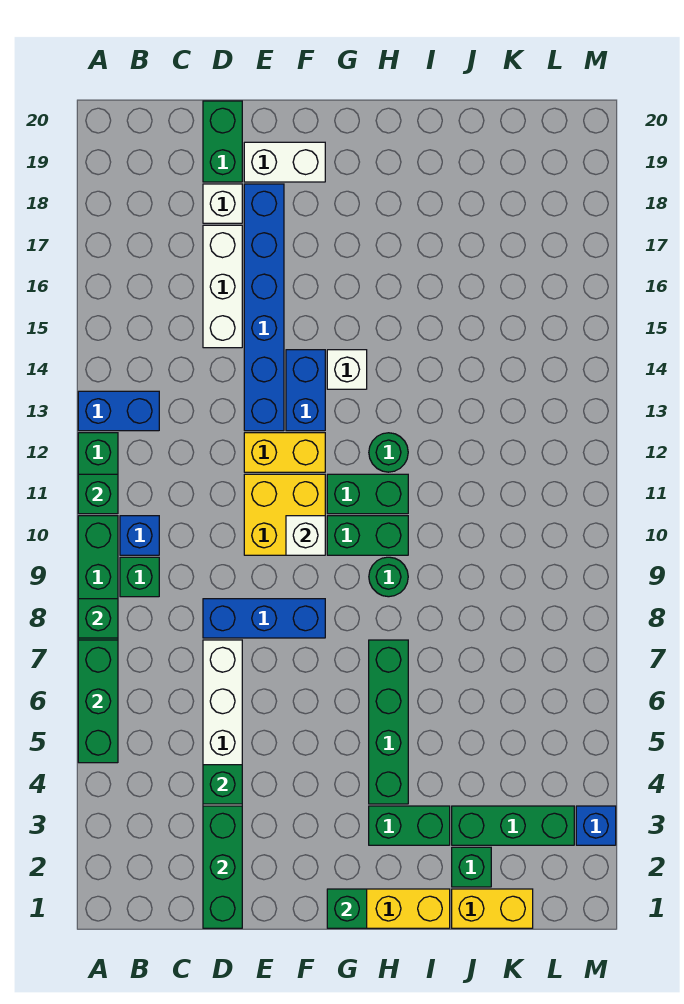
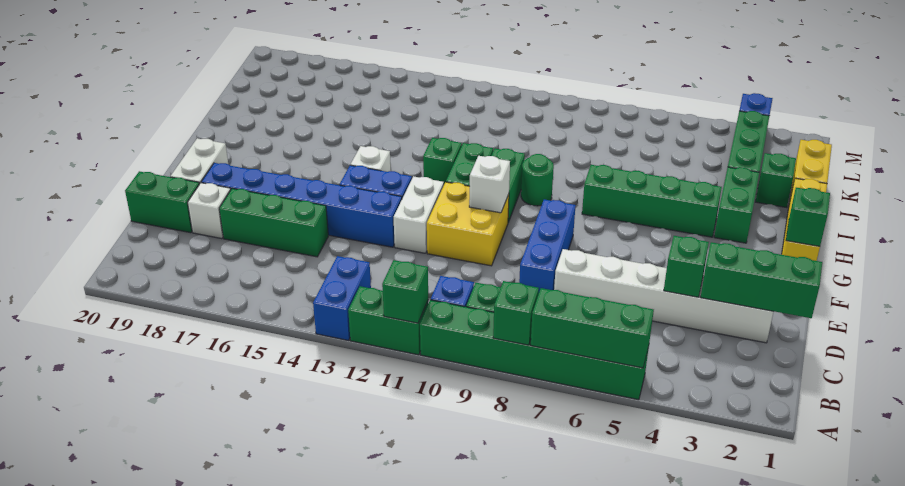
white 1x3 brick [203,225,242,348] -> green 1x3 brick [219,188,328,257]
yellow 1x2 brick [244,433,325,472] -> white 1x2 brick [394,176,444,253]
green 1x1 round brick [369,433,408,472] -> green 1x1 brick [423,138,462,184]

